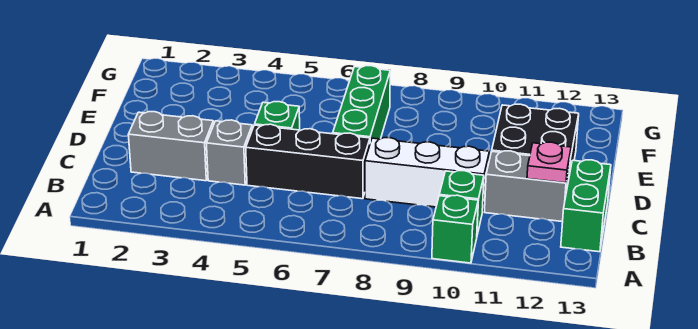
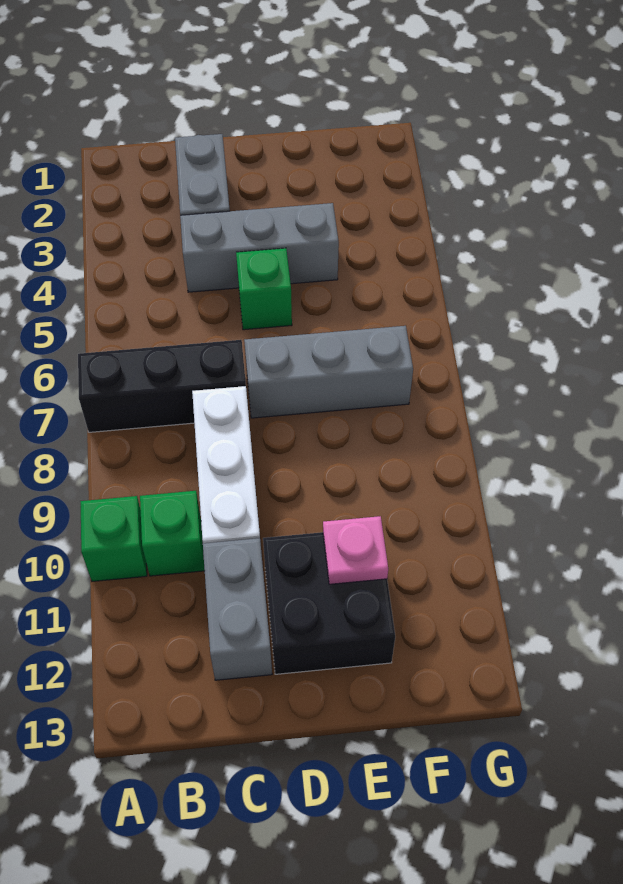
green 1x2 brick [561,160,611,252] -> none
grey 1x1 brick [207,120,252,185] -> grey 1x3 brick [180,203,339,292]
black 1x3 brick [246,124,370,199] -> black 1x3 brick turned to [78,340,246,432]
pink 1x1 plate [527,142,571,183] -> pink 1x1 plate moved to [323,516,388,584]
green 1x3 brick [333,66,390,142] -> grey 1x3 brick [244,326,413,418]

